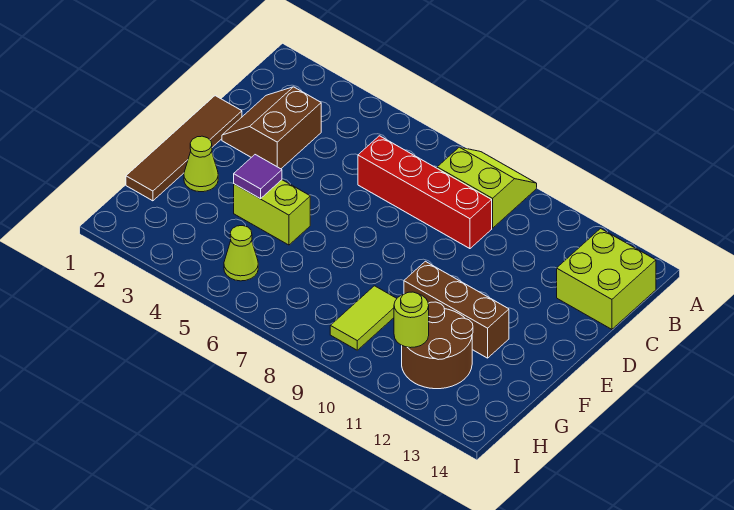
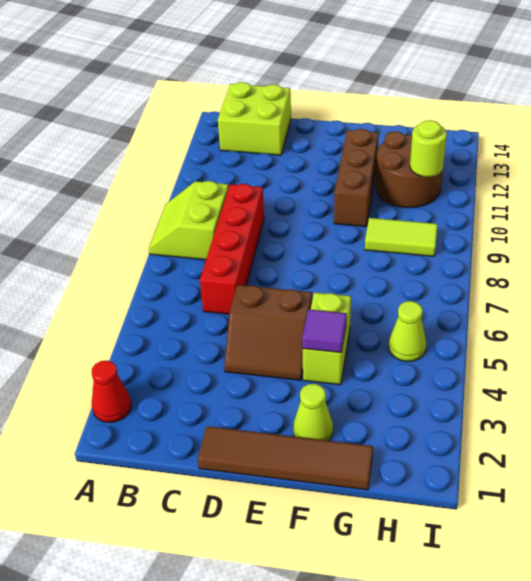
none -> red 1x1 cone [92,361,131,422]
brown 2x2 slope [222,87,321,169] -> brown 2x2 slope moved to [224,285,312,380]

